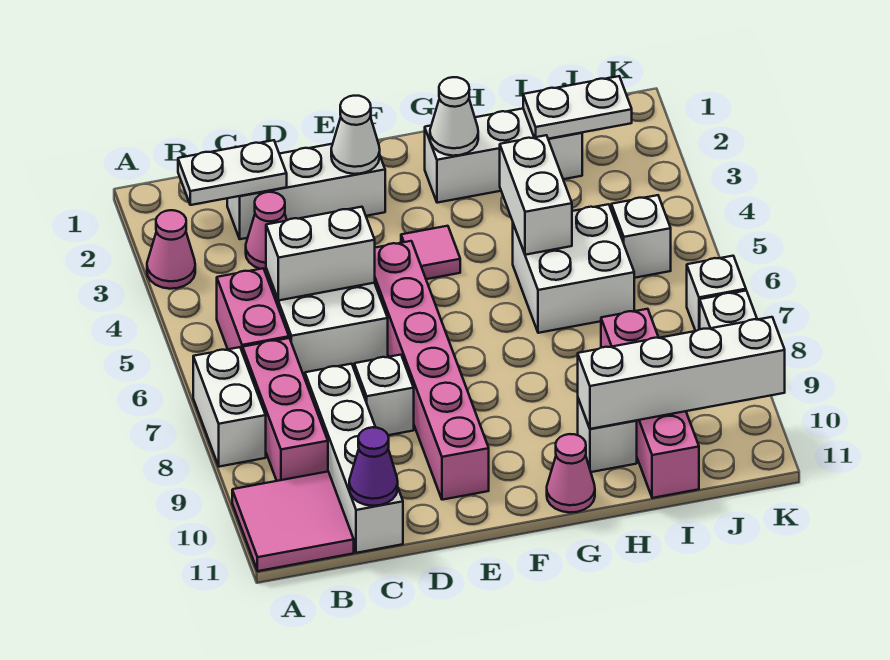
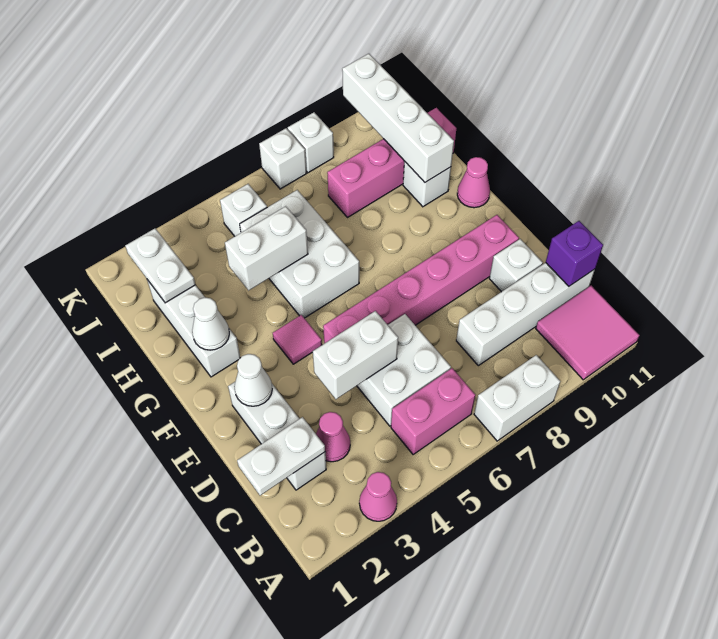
white 1x2 plate [178,140,287,205] -> white 1x2 plate turned to [237,417,325,496]
pink 1x3 brick [243,338,328,481] -> none
white 1x2 brick [266,207,375,301] -> white 1x2 brick turned to [313,311,398,399]
purple 1x1 cone [349,427,398,506] -> purple 1x1 brick [546,221,603,286]
white 1x1 brick [354,355,414,435] -> white 1x1 brick moved to [489,239,543,292]
white 2x2 brick [513,204,634,333] -> white 2x3 brick [240,190,359,318]

